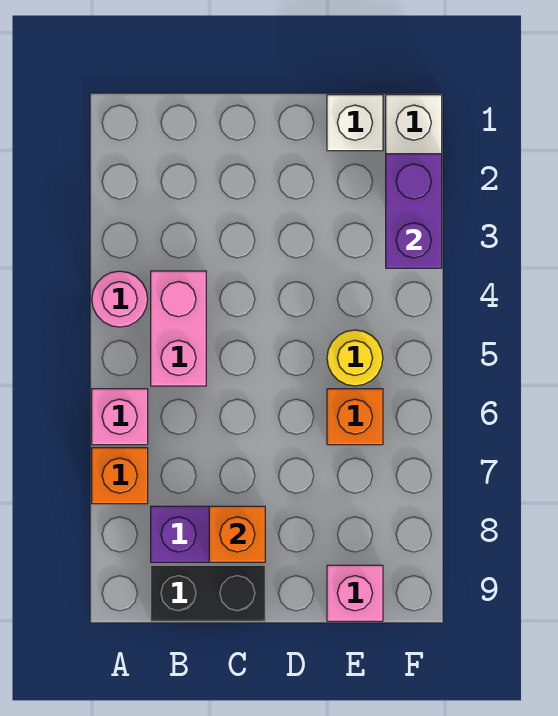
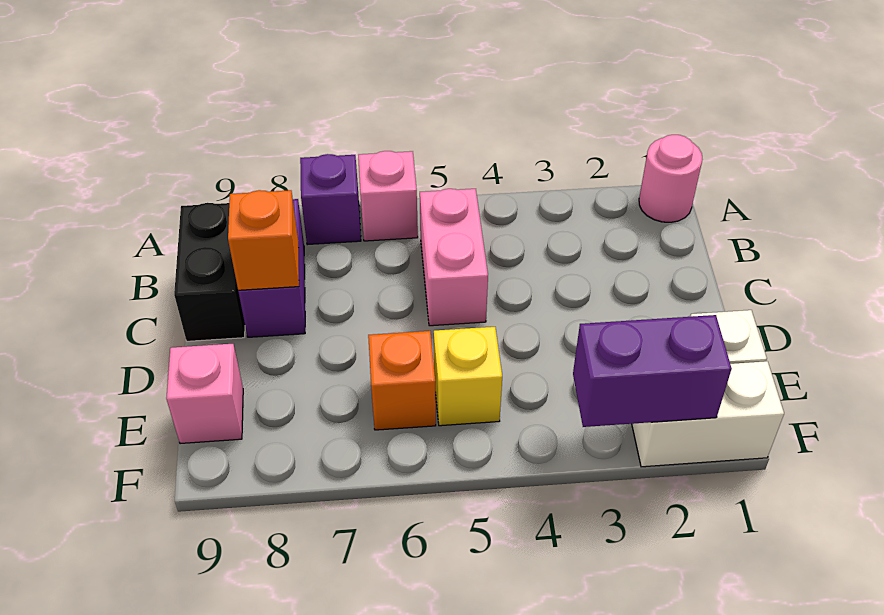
pink 1x1 round brick [92,271,148,327] -> pink 1x1 round brick moved to [639,135,703,222]
orange 1x1 brick [92,448,148,504] -> purple 1x1 brick [300,154,361,245]
pink 1x2 brick [151,271,206,386] -> pink 1x2 brick turned to [420,189,488,326]
yellow 1x1 round brick [327,330,383,386] -> yellow 1x1 brick [434,327,502,426]

